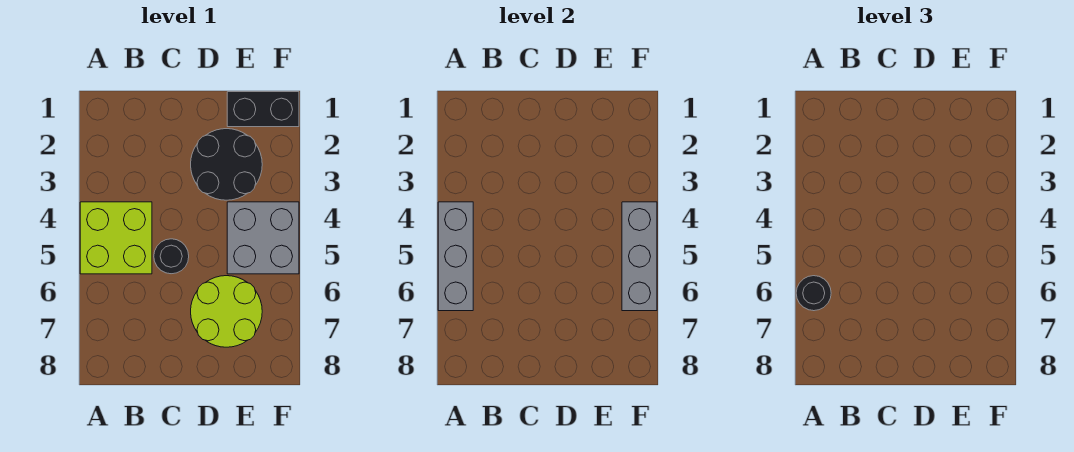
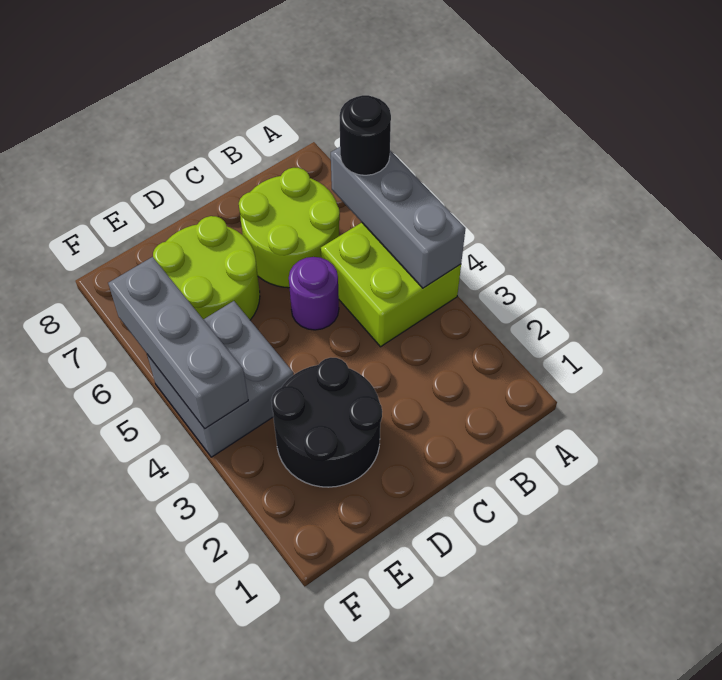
none -> lime 2x2 round brick [239,168,340,288]
black 1x1 round brick [154,239,189,274] -> purple 1x1 round brick [289,257,339,330]
black 1x2 brick [227,92,299,127] -> none

